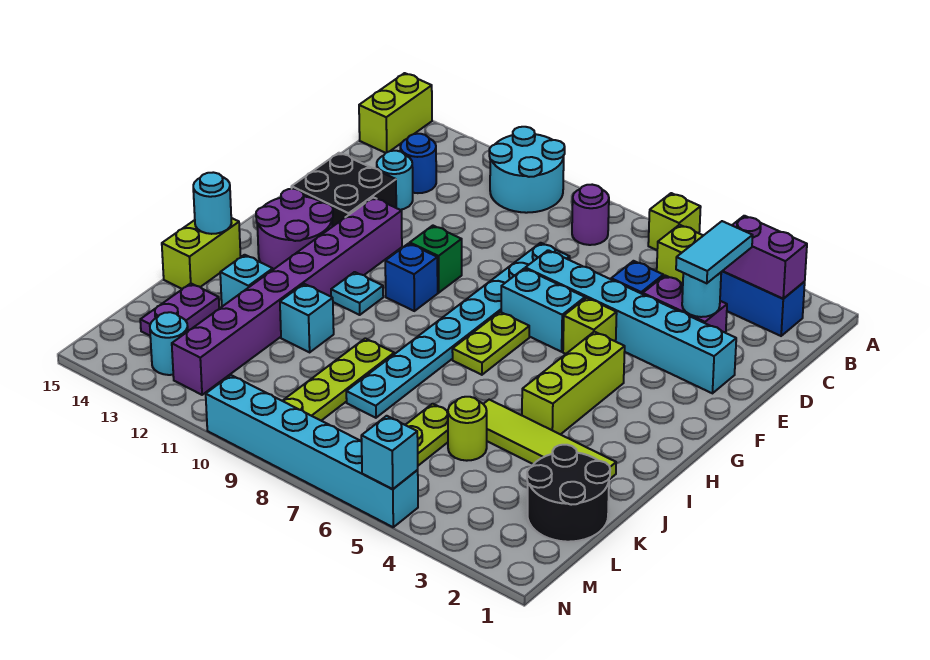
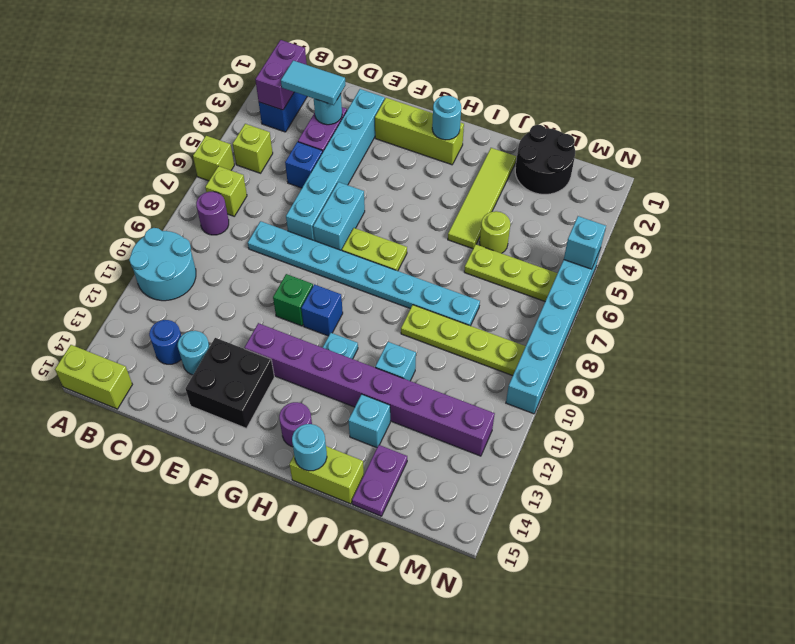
lime 1x1 brick [563,298,617,354] -> lime 1x1 brick moved to [205,166,247,216]
lime 1x3 brick [522,332,625,435] -> lime 1x3 brick moved to [375,98,464,165]
purple 2x2 round brick [256,189,333,270] -> purple 1x1 round brick [279,402,312,447]
purple 1x2 plate [140,283,219,336] -> purple 1x2 plate turned to [352,445,407,516]
cyan 1x1 round brick [150,312,188,375] -> cyan 1x1 round brick moved to [432,96,461,140]

